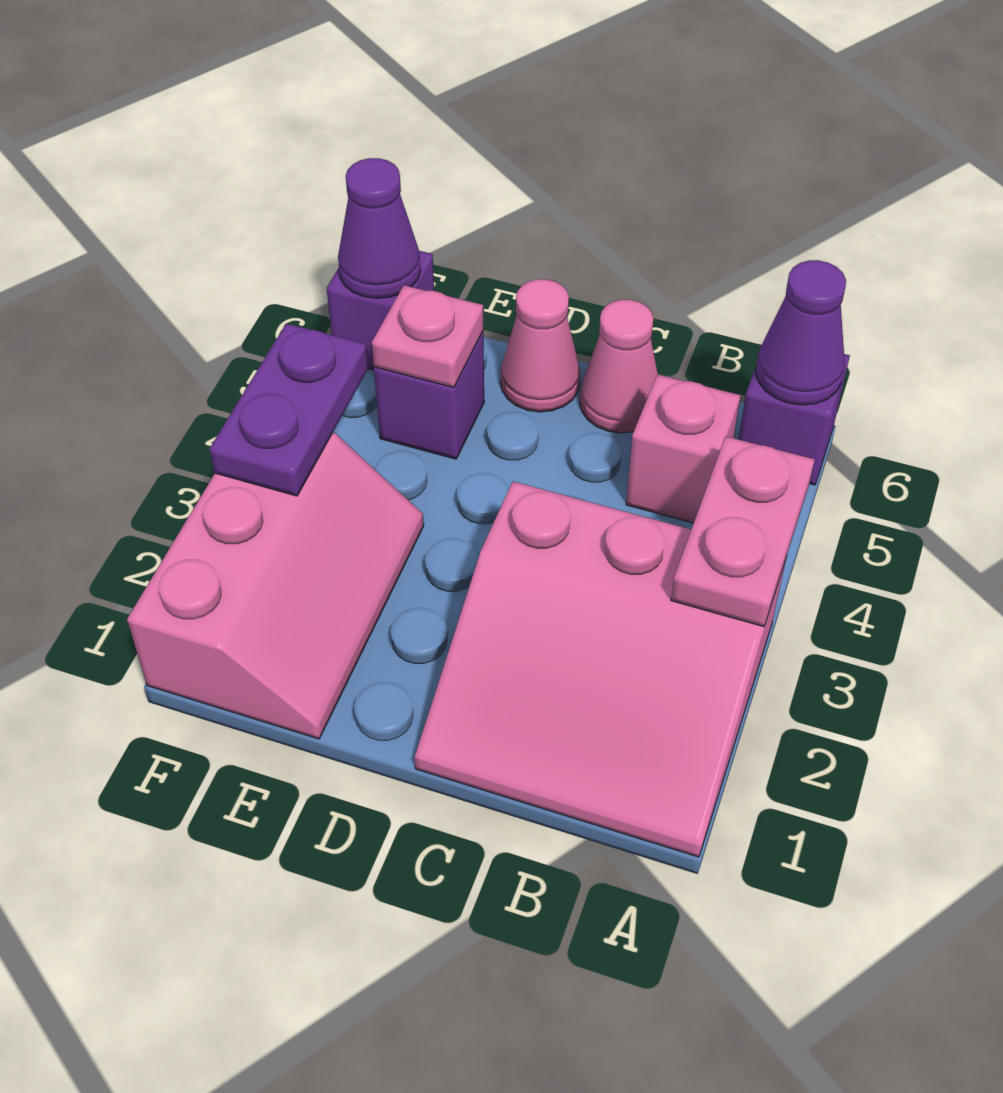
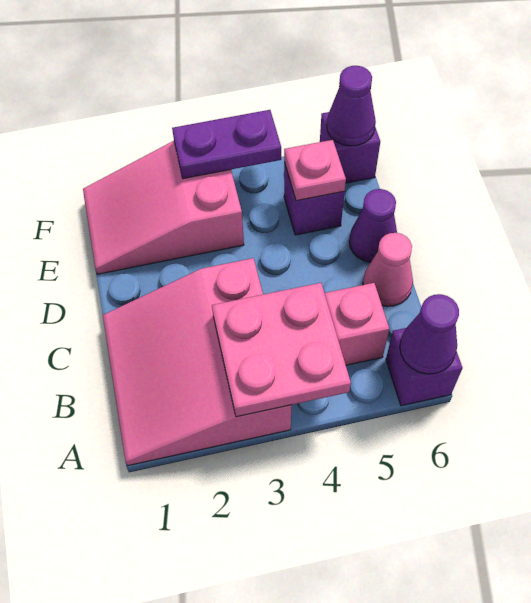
pink 1x2 plate [671,437,815,626] -> pink 2x2 plate [212,283,351,417]
pink 1x1 cone [501,279,580,412] -> purple 1x1 cone [349,189,397,262]
pink 2x3 slope [127,433,424,739] -> pink 2x3 slope turned to [83,141,244,274]

